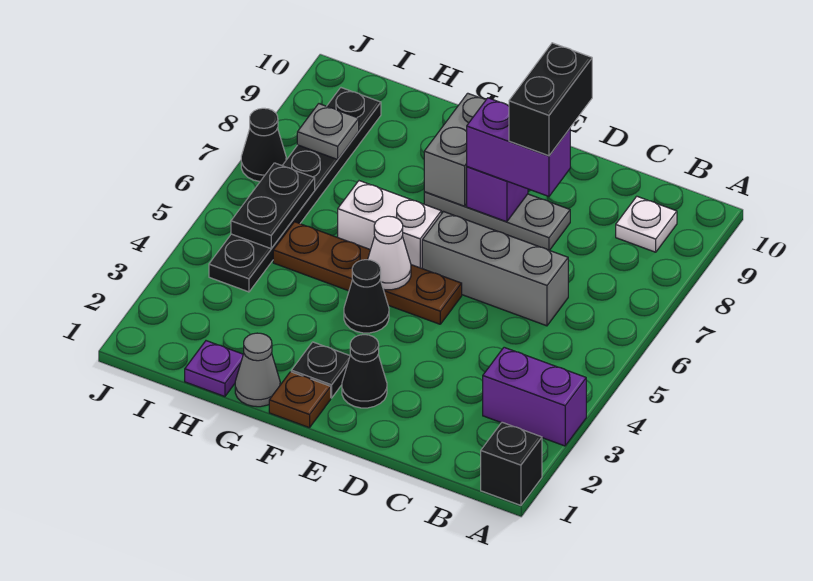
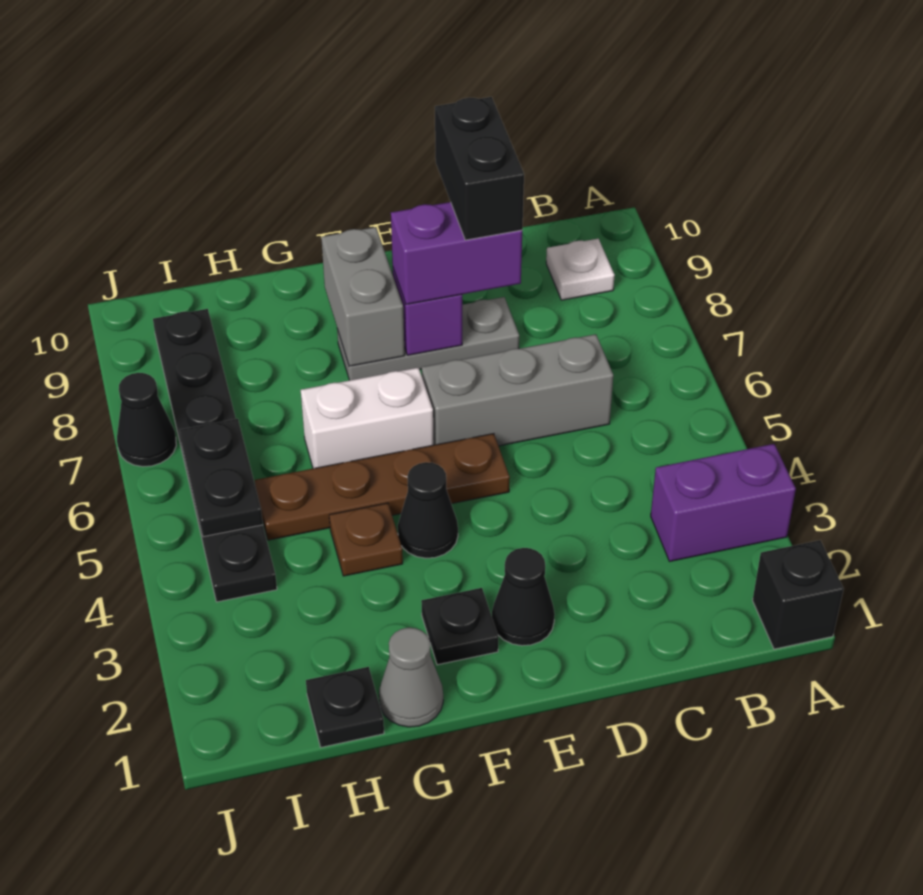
brown 1x1 plate [269,372,331,428] -> brown 1x1 plate moved to [329,503,403,576]
white 1x1 cone [368,216,411,290] -> none
purple 1x1 plate [185,341,243,397] -> black 1x1 plate [306,667,384,747]
grey 1x1 plate [297,104,359,159] -> none

